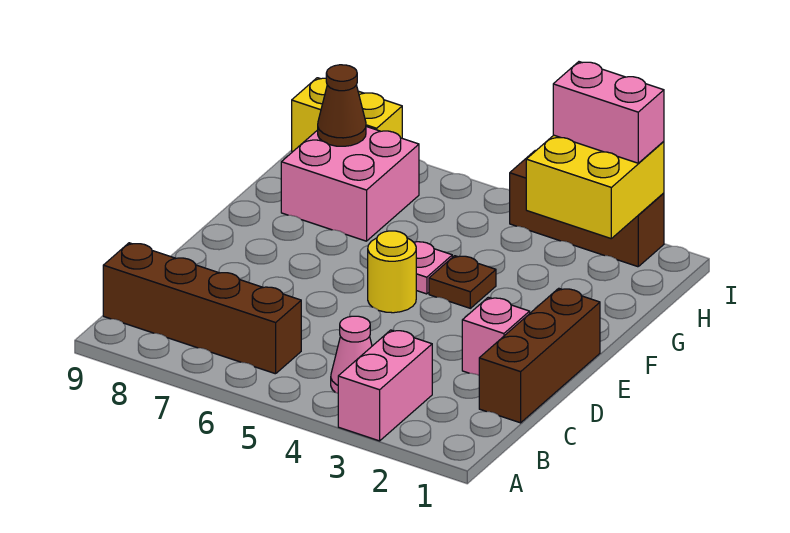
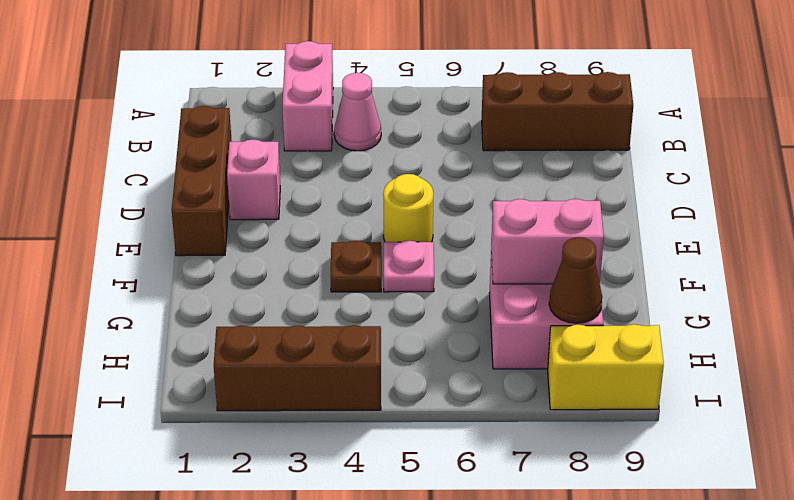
brown 1x4 brick [103,243,301,374] -> brown 1x3 brick [482,72,633,151]
yellow 2x2 brick [526,135,664,238] -> none
pink 1x2 brick [553,62,664,163] -> pink 1x2 brick moved to [491,199,604,284]

